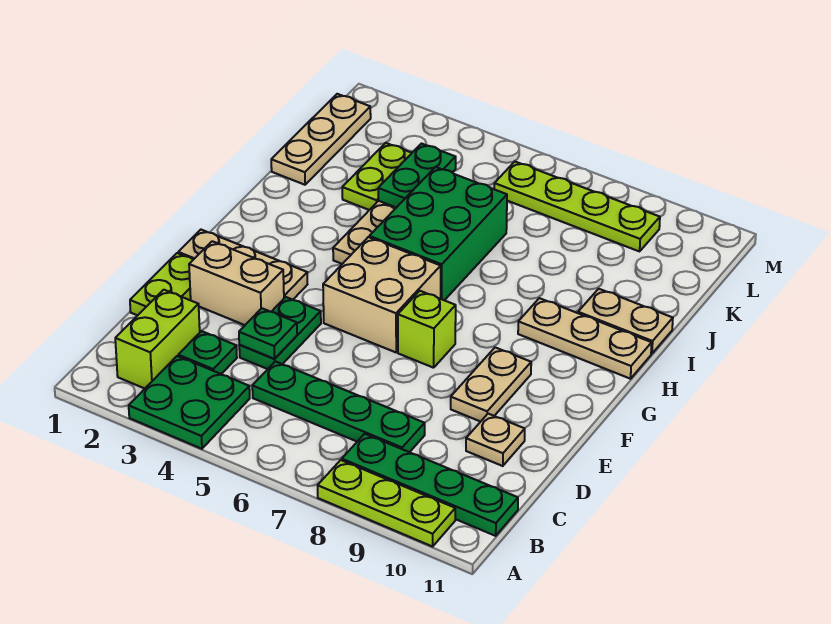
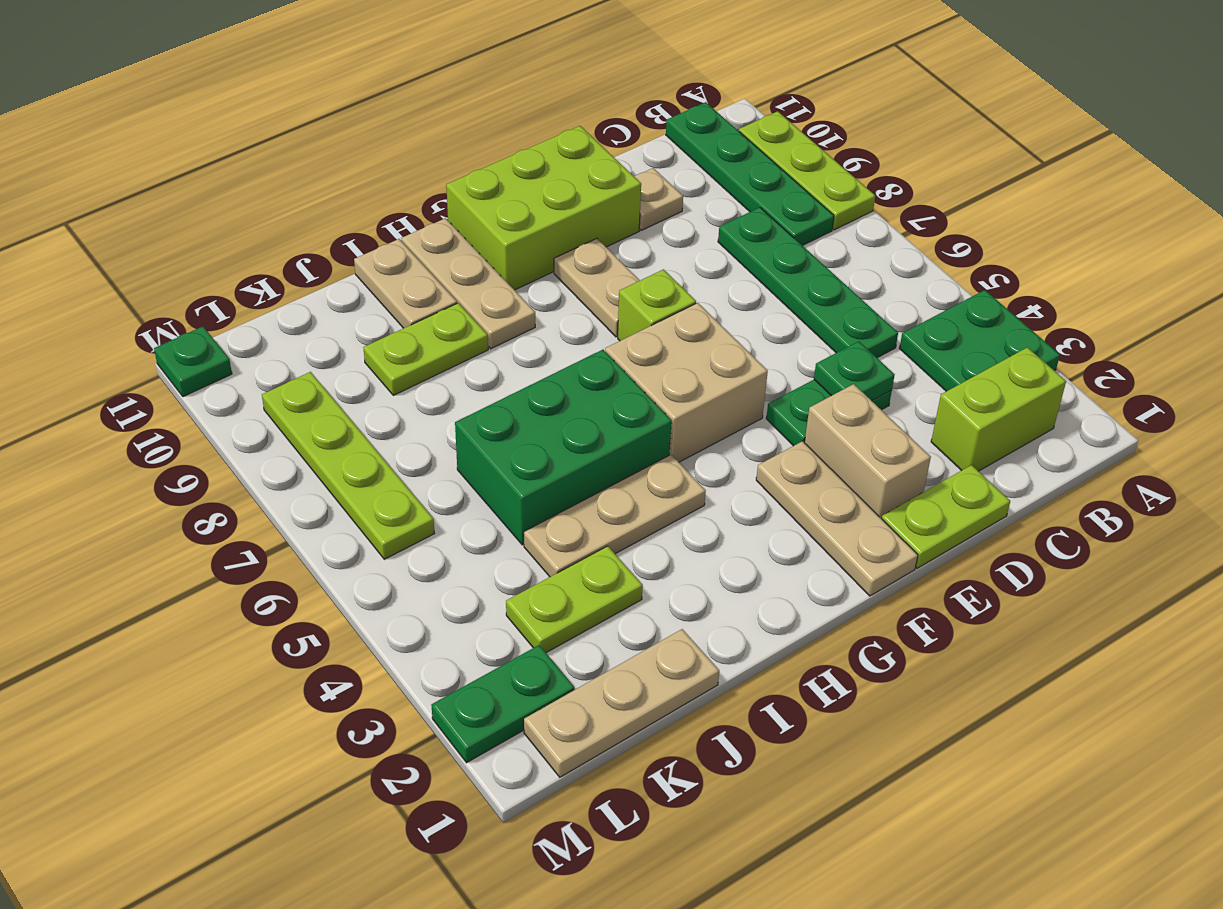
green 1x1 plate [178,331,237,374] -> green 1x1 plate moved to [154,326,232,397]
tan 1x2 plate [451,347,531,422] -> tan 1x2 plate turned to [554,238,640,337]
none -> lime 2x3 brick [446,126,641,290]
none -> lime 1x2 plate [363,303,488,395]
green 1x2 plate [378,144,456,208] -> green 1x2 plate moved to [431,645,574,763]

